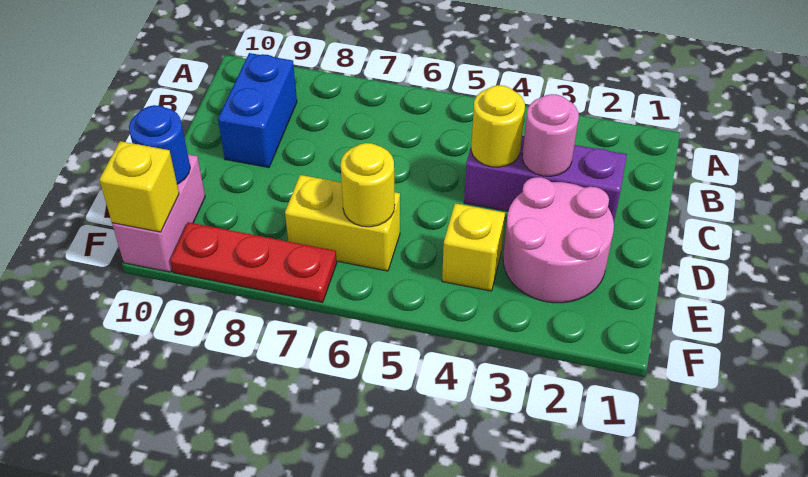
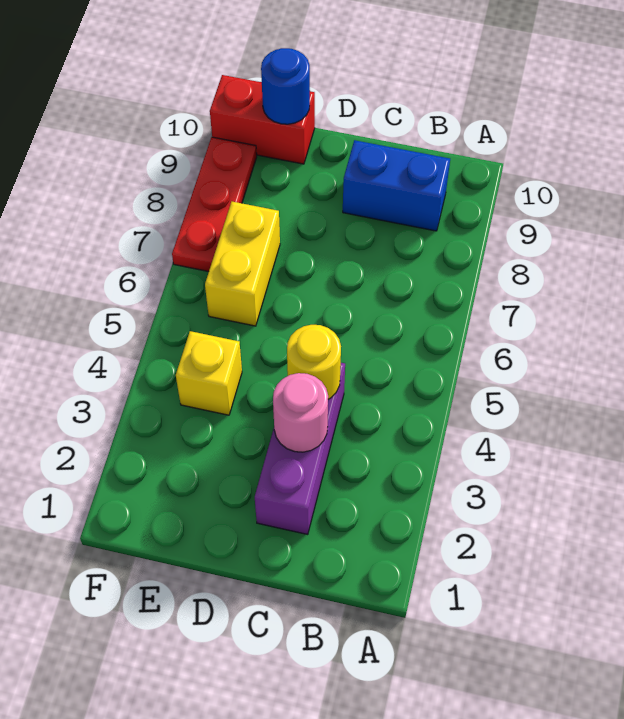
pink 2x2 round brick [503,177,614,303] -> none
yellow 1x1 round brick [341,143,395,227] -> none
pink 1x2 brick [112,154,205,272] -> red 1x2 brick [210,75,315,164]
yellow 1x1 brick [99,141,179,232] -> none

